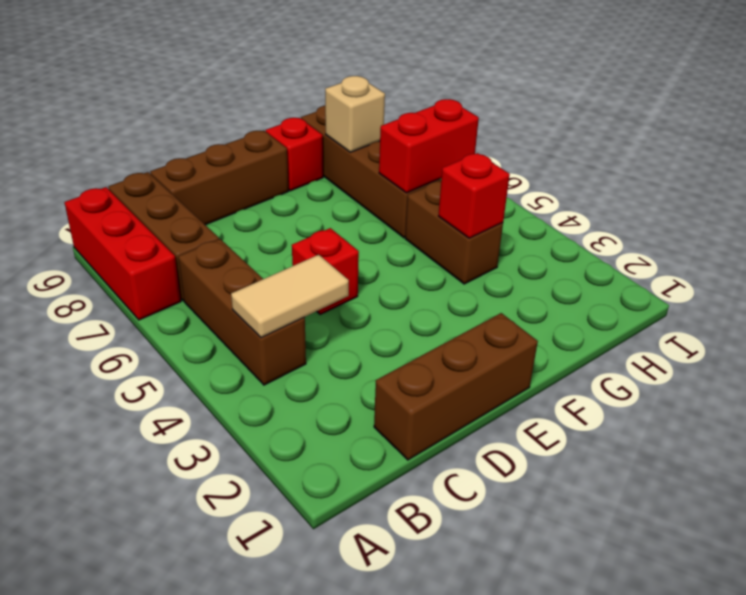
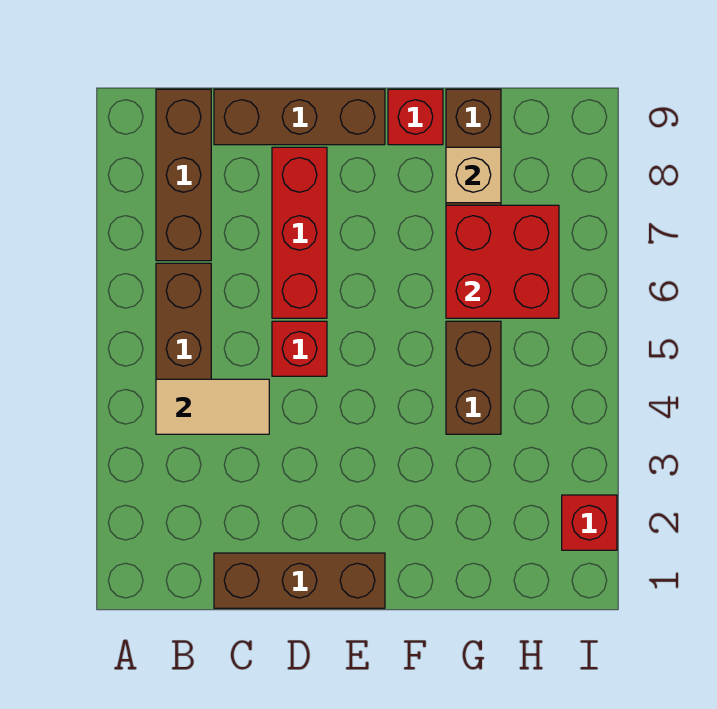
red 1x3 brick [65,187,181,320] -> red 1x3 brick moved to [272,147,327,318]
red 1x1 brick [438,153,510,238] -> red 1x1 brick moved to [562,495,617,550]
red 1x2 brick [379,99,479,193] -> red 2x2 brick [446,205,559,318]

